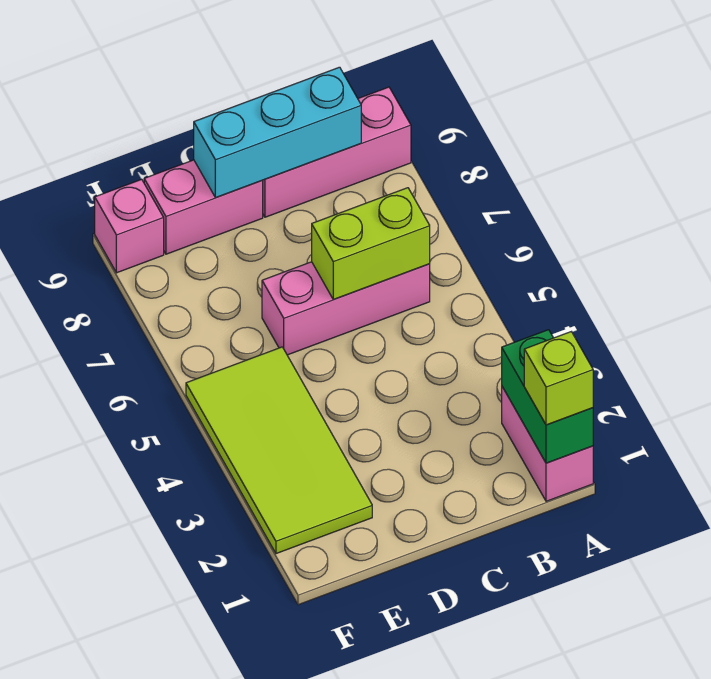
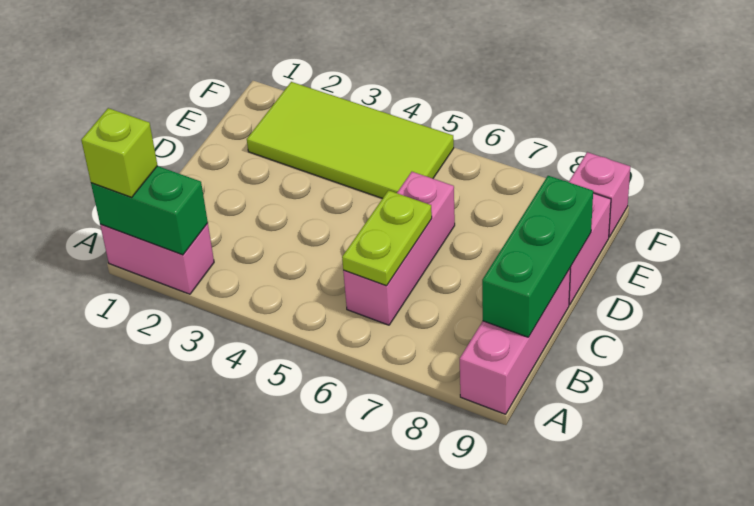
lime 1x2 brick [312,188,430,300] -> lime 1x2 plate [342,190,432,286]
cyan 1x3 brick [194,67,361,198] -> green 1x3 brick [482,176,593,337]

